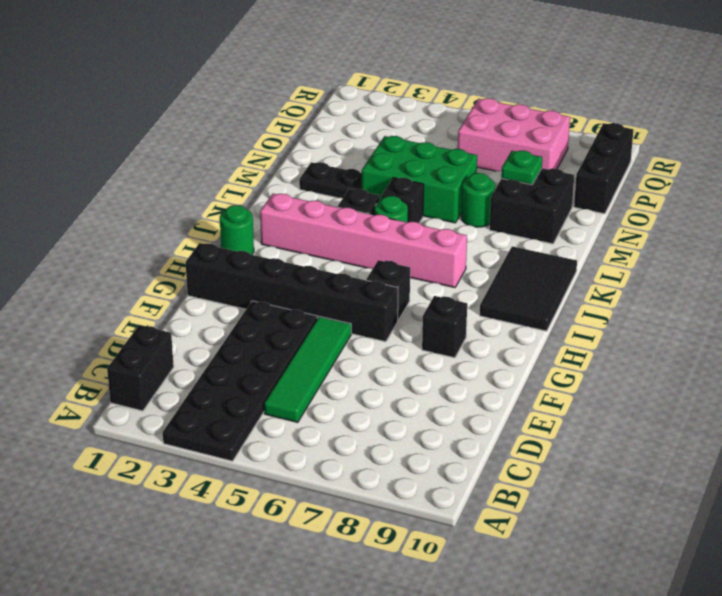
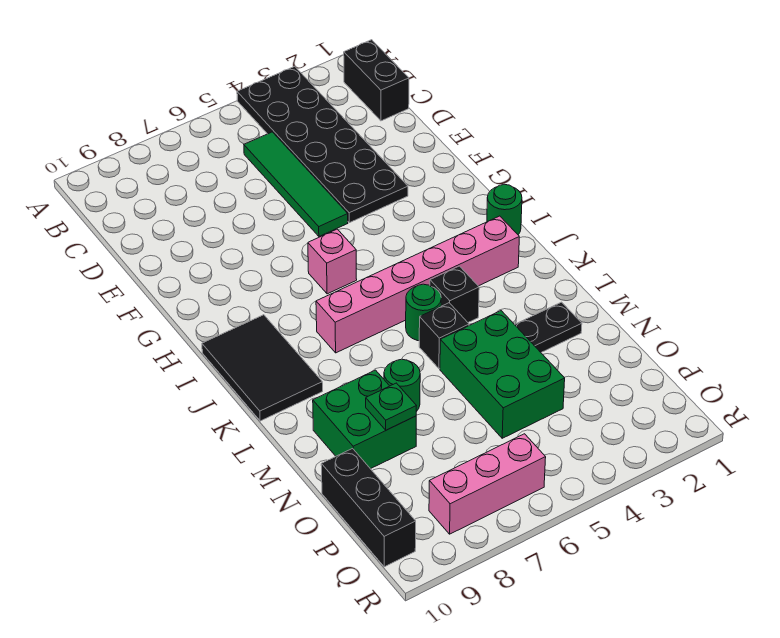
black 1x6 brick [186,243,398,342] -> none
black 1x1 brick [422,296,467,358] -> none
black 1x1 brick [366,260,410,320] -> pink 1x1 brick [308,229,357,294]
green 2x3 brick [362,136,477,223] -> green 2x3 brick turned to [440,311,565,438]
black 2x2 brick [489,168,574,244] -> green 2x2 brick [313,370,416,469]
pink 2x3 brick [458,98,570,171] -> pink 1x3 brick [429,434,546,534]

